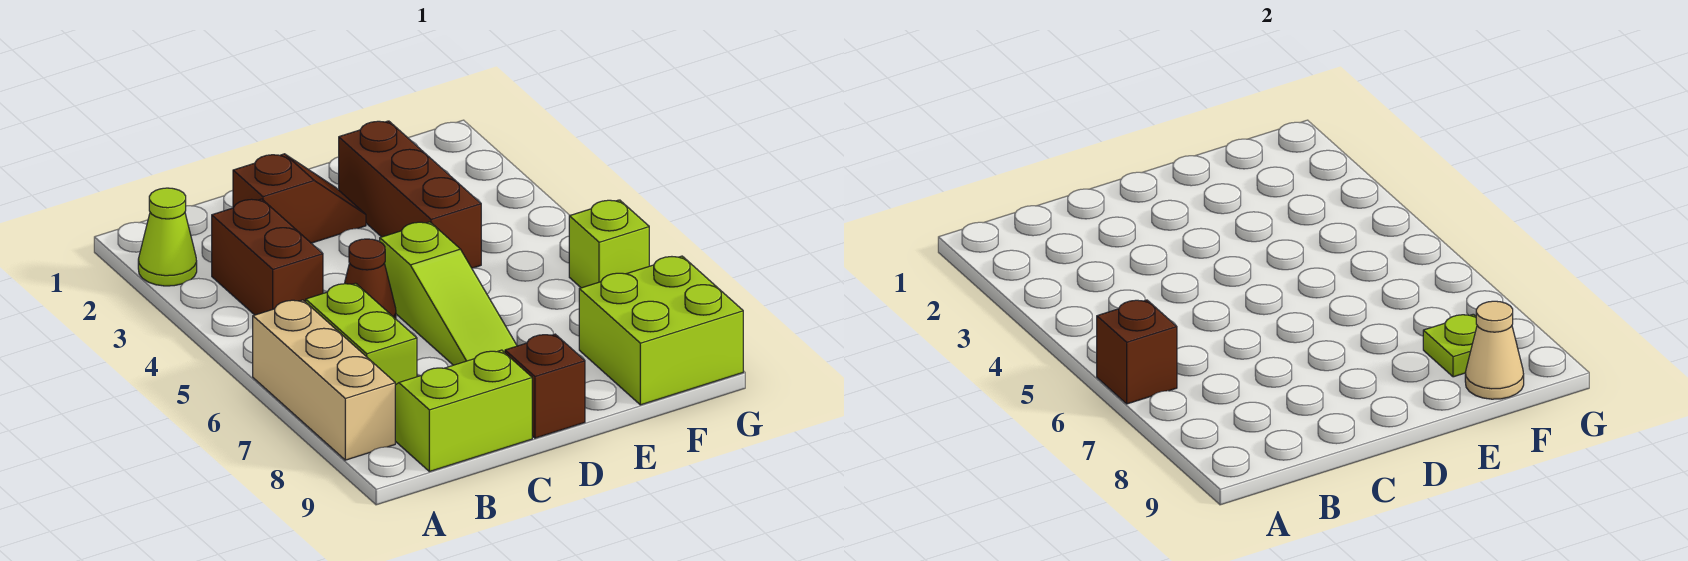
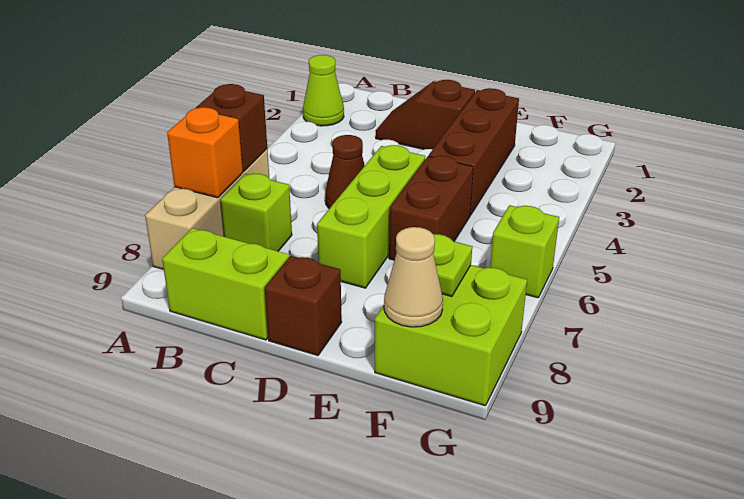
none -> orange 1x1 brick [167,107,243,198]
brown 1x2 brick [212,199,323,315] -> brown 1x2 brick moved to [389,156,473,260]
lime 1x2 brick [306,283,417,385] -> lime 1x1 brick [220,174,292,251]
brown 1x2 slope [233,154,366,243] -> brown 1x2 slope turned to [376,80,475,149]
lime 1x3 slope [380,222,517,365] -> lime 1x3 brick [317,145,425,288]

